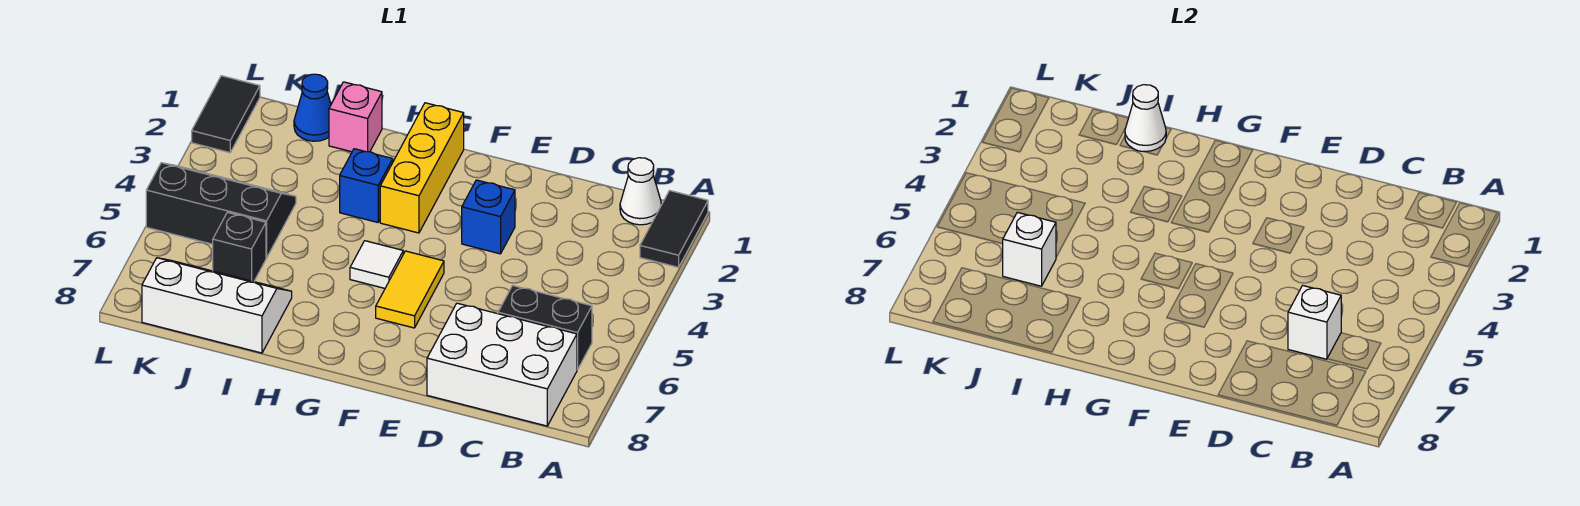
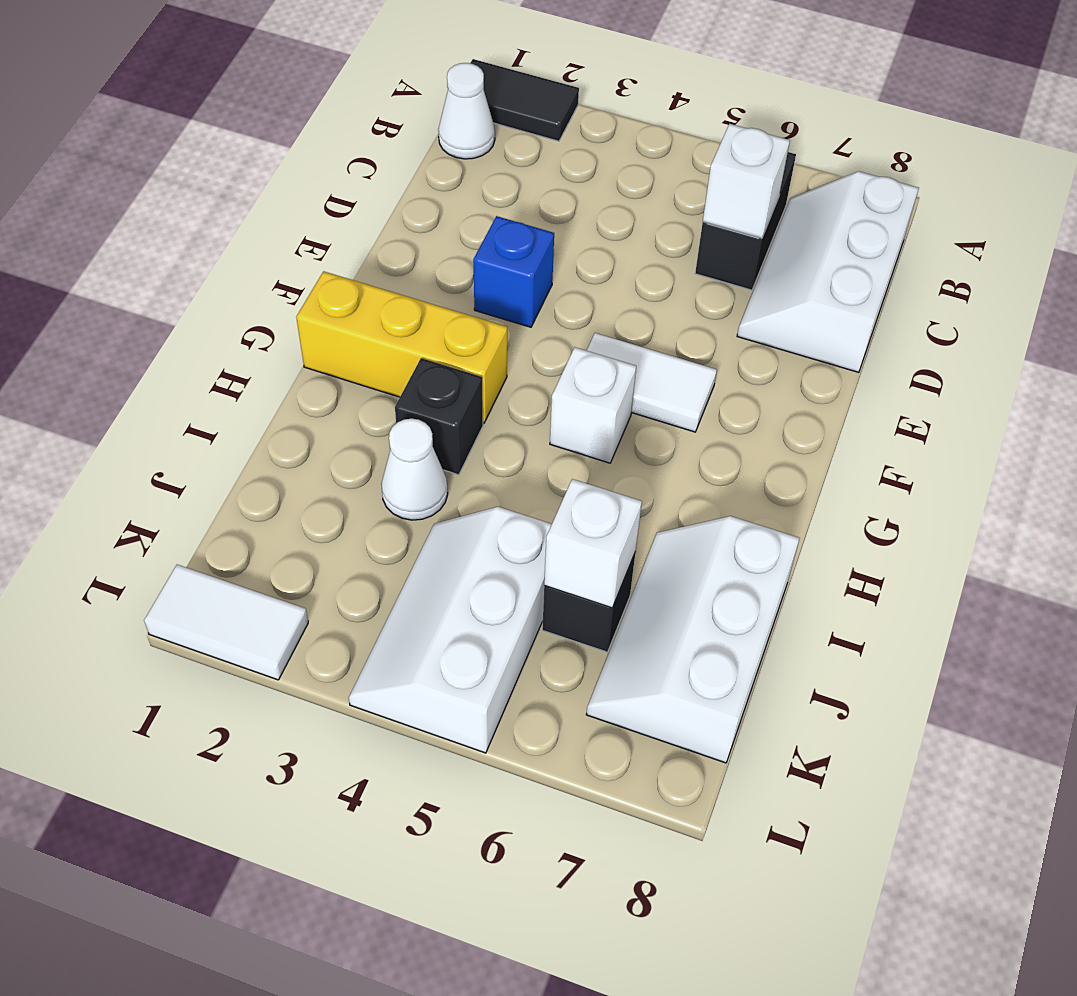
white 2x3 brick [427,303,577,426] -> white 2x3 slope [737,171,919,372]
yellow 1x2 tile [376,251,444,328] -> white 1x2 tile [587,333,717,432]
white 1x1 tile [350,241,403,288] -> white 1x1 brick [550,347,636,463]
blue 1x1 brick [340,149,393,222] -> black 1x1 brick [395,358,483,475]
pink 1x1 brick [329,82,382,152] -> none
white 1x1 cone [1125,85,1166,151] -> white 1x1 cone moved to [381,419,448,520]
blue 1x1 cone [294,74,331,141] -> none
black 2x3 slope [146,163,296,258] -> white 2x3 slope [349,507,552,753]
black 1x2 tile [192,76,260,153] -> white 1x2 tile [144,565,308,680]

